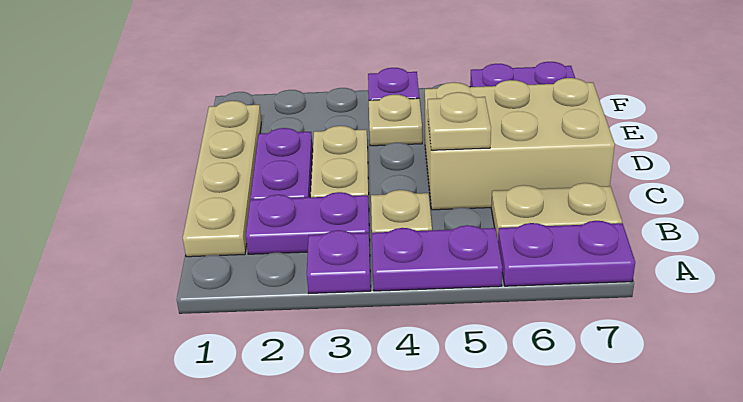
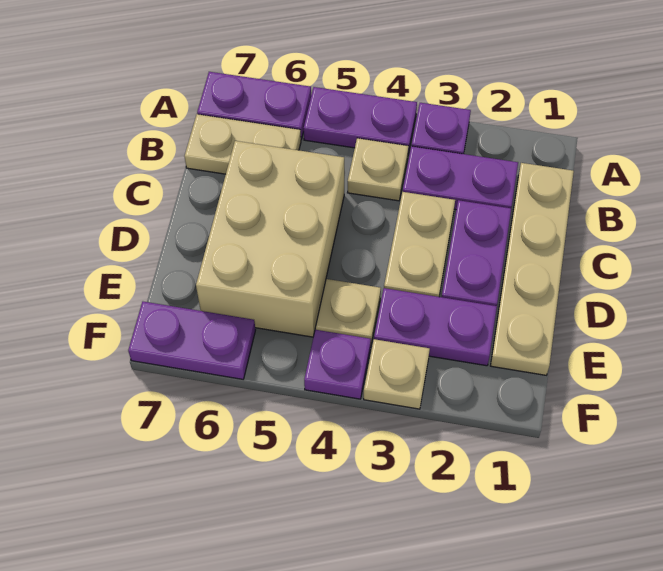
tan 2x3 brick [425,78,615,210] -> tan 2x3 brick turned to [196,141,344,337]
tan 1x1 plate [428,92,491,150] -> tan 1x1 plate moved to [364,339,430,409]
none -> purple 1x2 plate [374,288,497,366]

